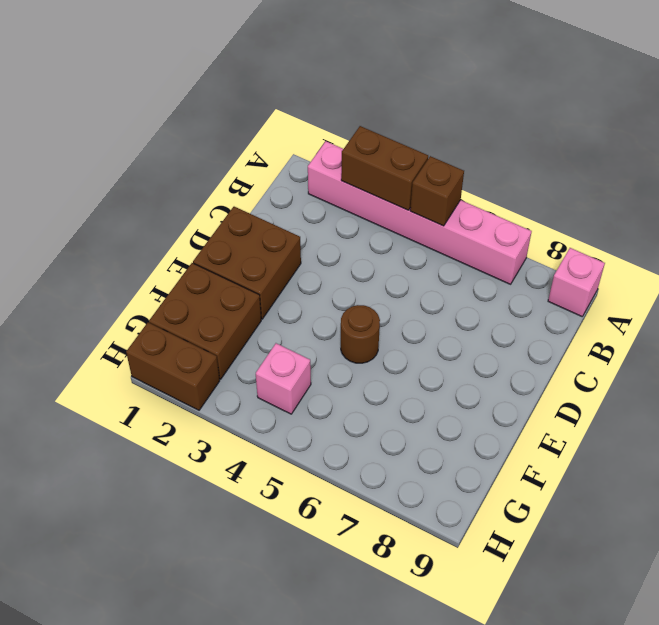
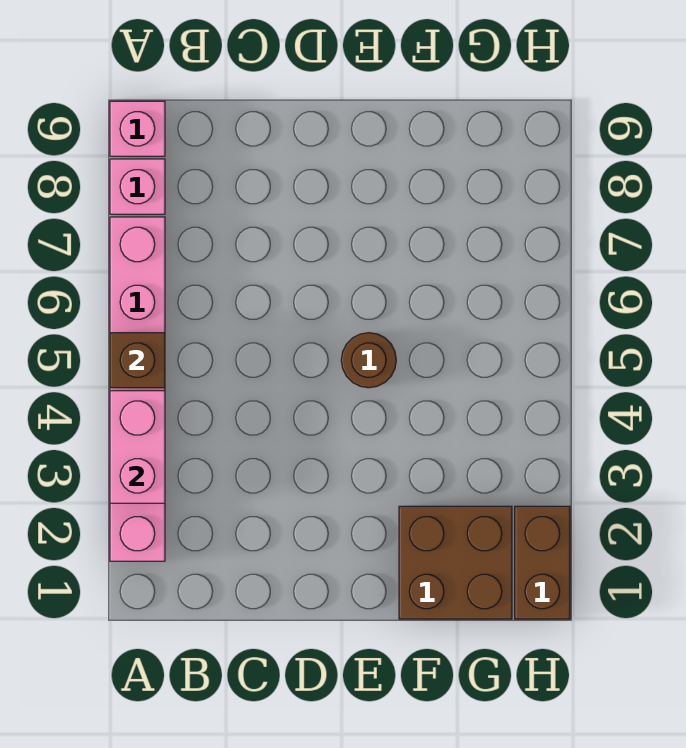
brown 1x2 brick [341,126,428,210] -> pink 1x2 brick [110,391,165,503]
brown 2x2 brick [193,207,301,319] -> none
pink 1x1 brick [256,343,311,414] -> pink 1x1 brick moved to [110,159,165,214]

